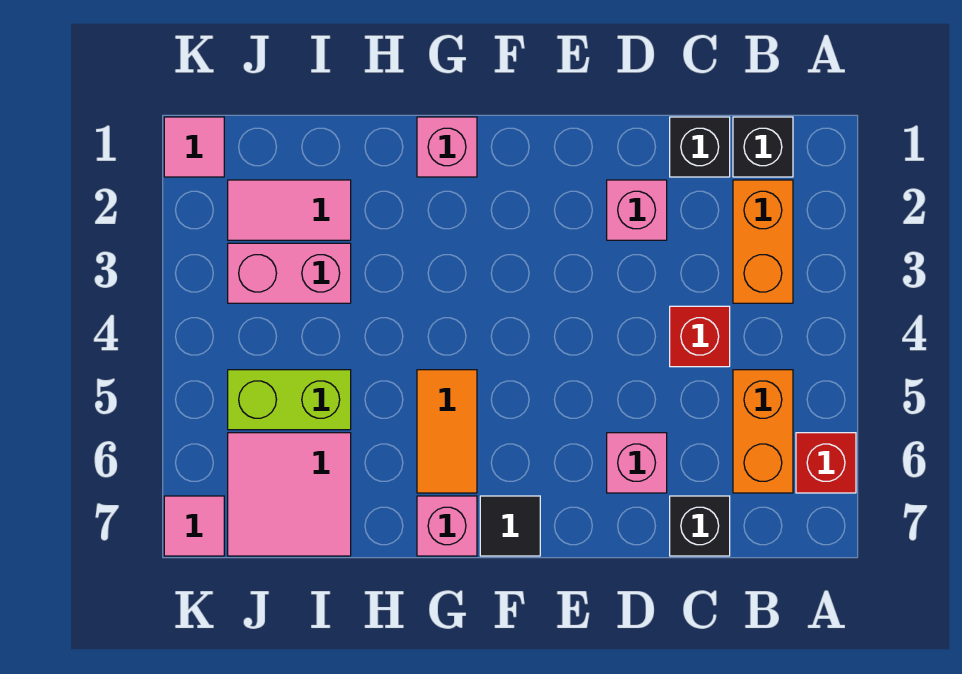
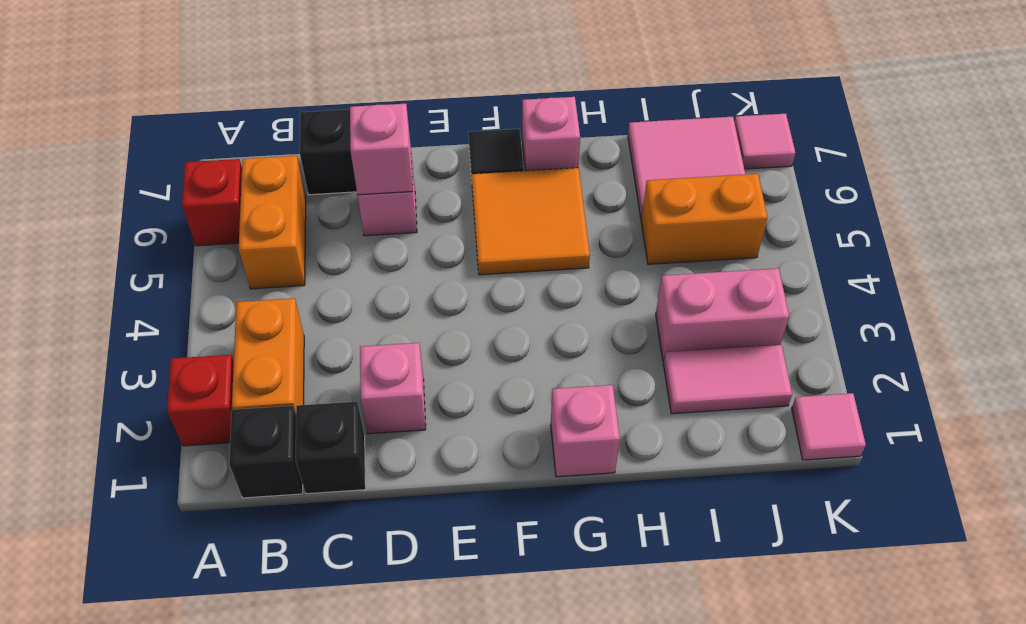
red 1x1 brick [670,306,730,367] -> red 1x1 brick moved to [167,355,234,446]
none -> pink 1x1 brick [350,104,413,195]
orange 1x2 tile [417,370,477,493] -> orange 2x2 tile [472,168,590,275]
lime 1x2 brick [228,370,351,430] -> orange 1x2 brick [641,174,768,264]

